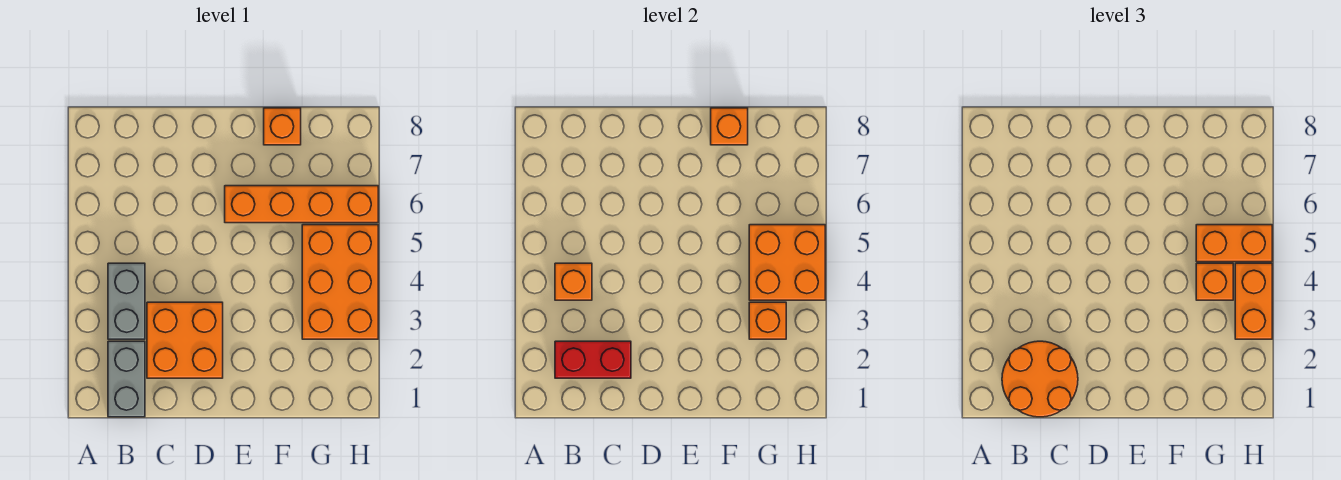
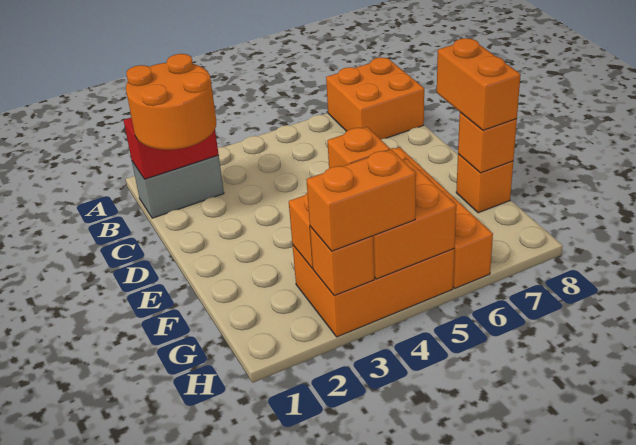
red 1x2 brick [555,341,631,378] -> red 1x2 brick turned to [124,118,219,179]
grey 1x2 brick [108,263,145,339] -> none
orange 1x1 brick [555,263,592,300] -> orange 1x1 brick moved to [310,226,374,296]
orange 2x2 brick [147,302,223,378] -> orange 2x2 brick moved to [326,57,424,139]
orange 1x2 brick [1196,225,1272,262] -> orange 1x2 brick moved to [437,38,521,130]

